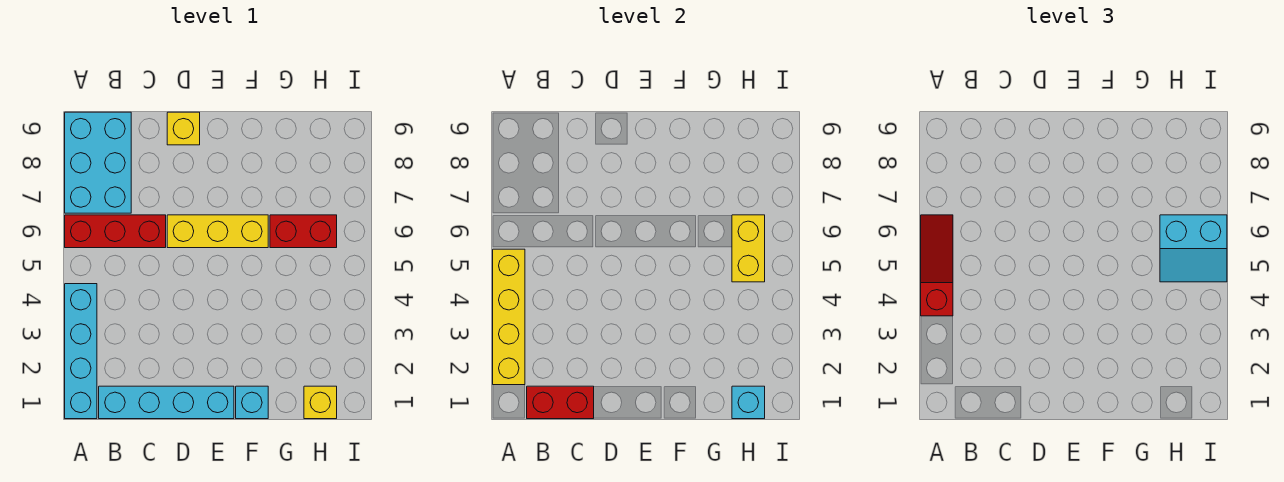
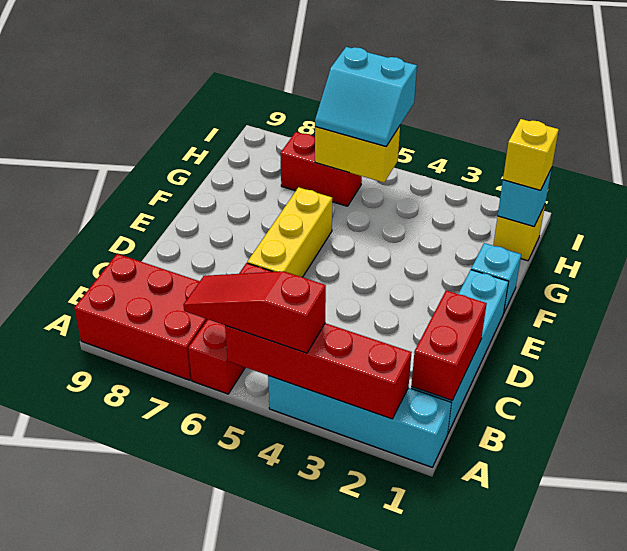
yellow 1x4 brick [493,249,525,385] -> red 1x4 brick [225,323,412,419]
cyan 2x3 brick [65,112,131,213] -> red 2x3 brick [74,254,207,380]
yellow 1x1 brick [167,112,200,145] -> yellow 1x1 brick moved to [503,119,559,190]
red 1x2 brick [270,215,337,248] -> red 1x2 brick turned to [280,132,362,206]
cyan 2x2 slope [1160,215,1227,282] -> cyan 2x2 slope turned to [315,47,417,146]

